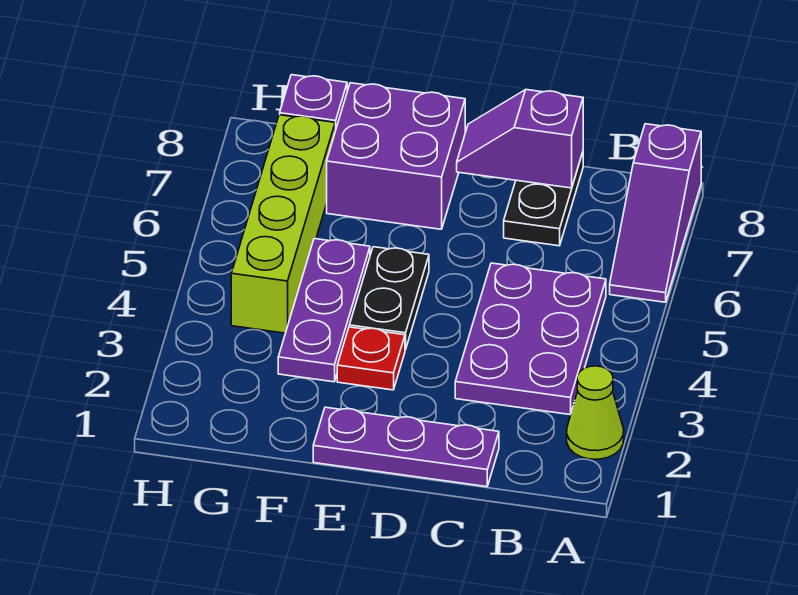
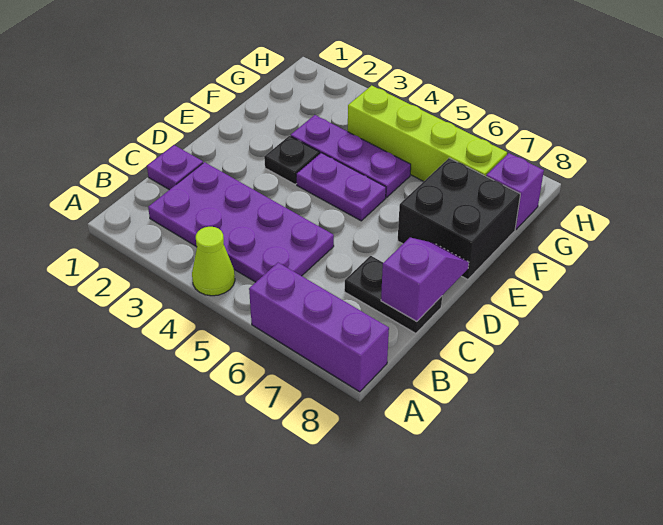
lime 1x1 cone [567,366,624,459] -> lime 1x1 cone moved to [192,227,235,296]
purple 1x3 slope [610,124,701,302] -> purple 1x3 brick [249,263,389,392]
purple 2x3 plate [455,263,606,415] -> purple 2x4 plate [148,162,334,282]
purple 1x3 plate [313,407,499,487] -> purple 1x1 plate [147,145,203,190]
red 1x1 plate [337,327,405,390] -> black 1x1 plate [264,136,320,184]
black 1x2 plate [349,247,429,350] -> purple 1x2 plate [296,153,386,221]
purple 2x2 brick [327,83,465,229] -> black 2x2 brick [398,158,520,279]

